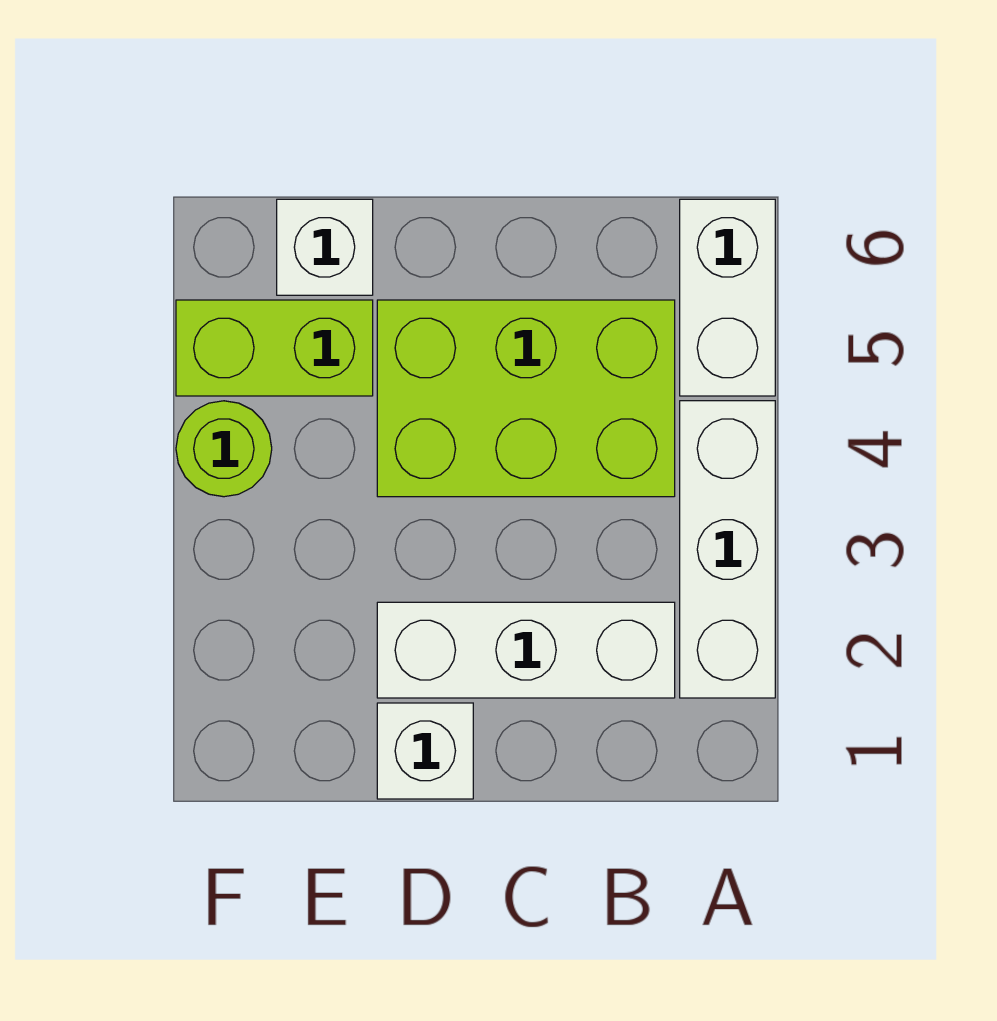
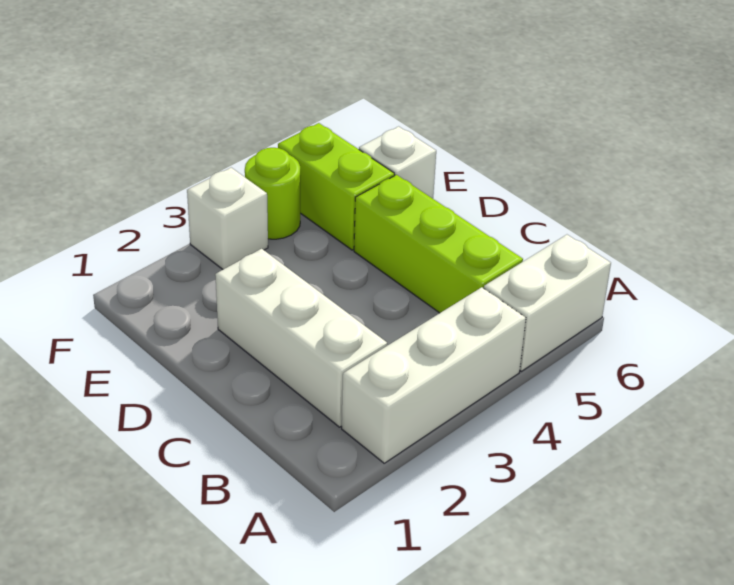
lime 2x3 brick [377,300,675,497] -> lime 1x3 brick [354,175,523,313]
white 1x1 brick [377,703,473,799] -> white 1x1 brick moved to [187,168,268,269]

